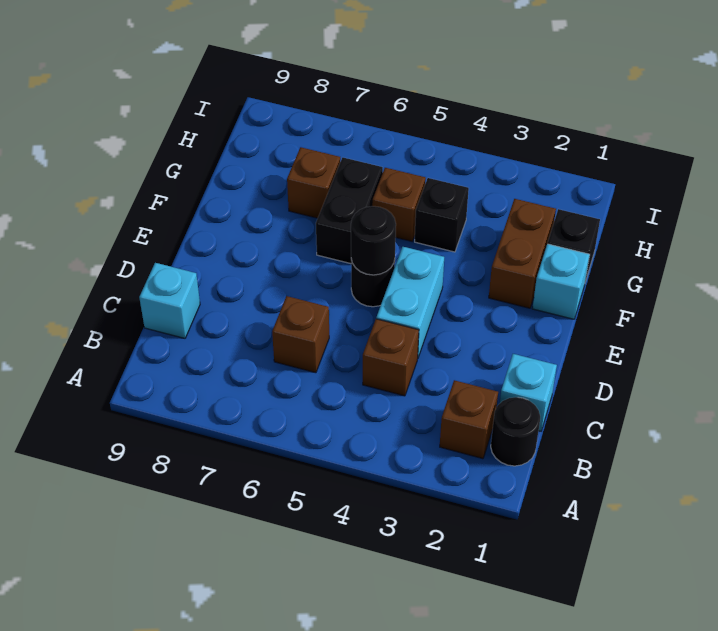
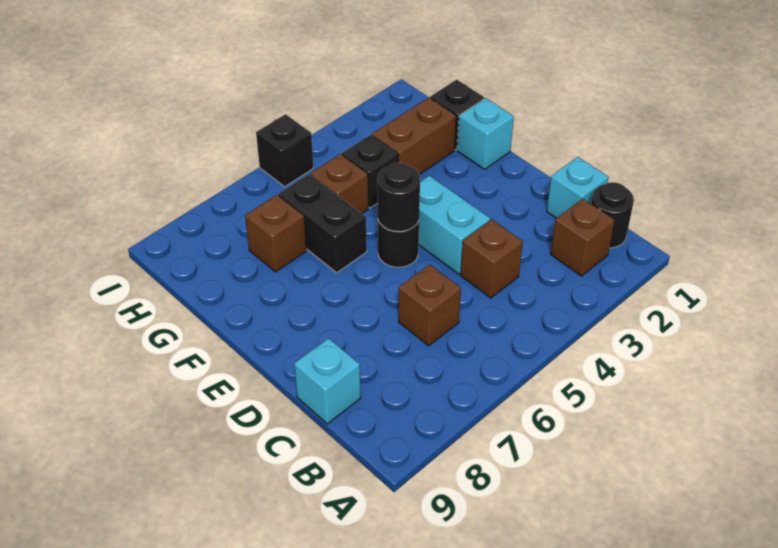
brown 1x2 brick [489,199,556,308] -> brown 1x2 brick turned to [372,98,456,175]
none -> black 1x1 brick [256,114,313,187]

